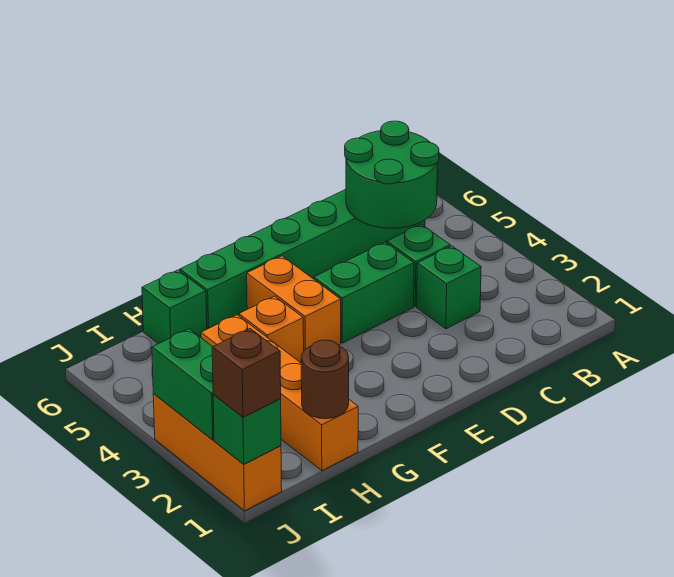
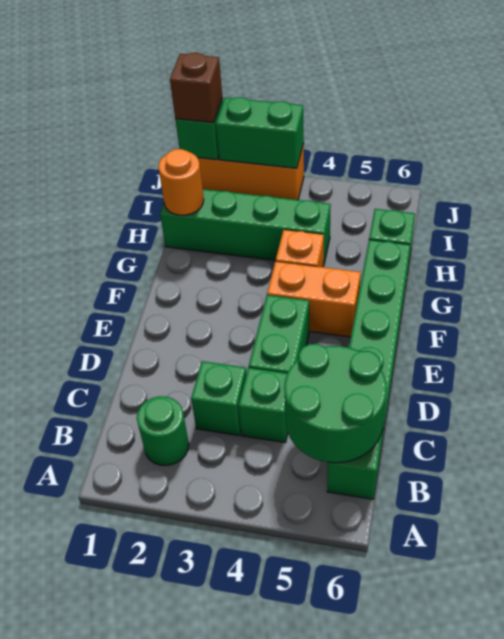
none -> green 1x1 round brick [137,396,189,465]
orange 1x4 brick [201,315,358,471] -> green 1x4 brick [160,189,331,266]
brown 1x1 round brick [301,340,349,419] -> orange 1x1 round brick [158,149,204,215]

